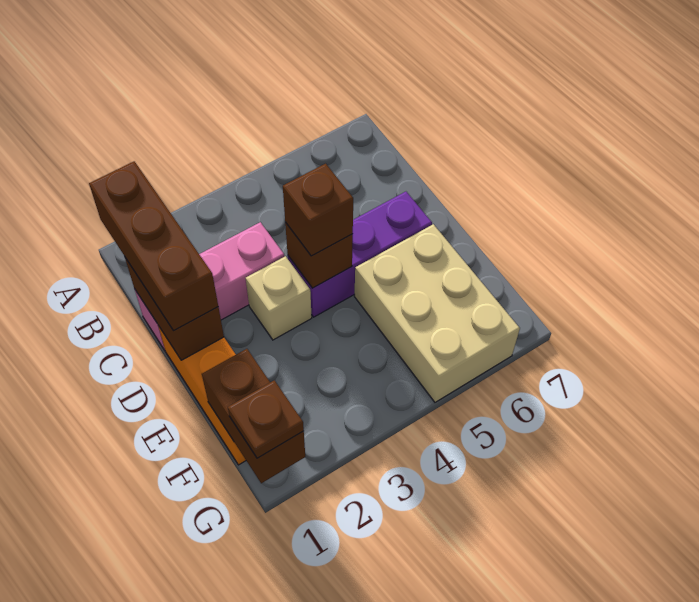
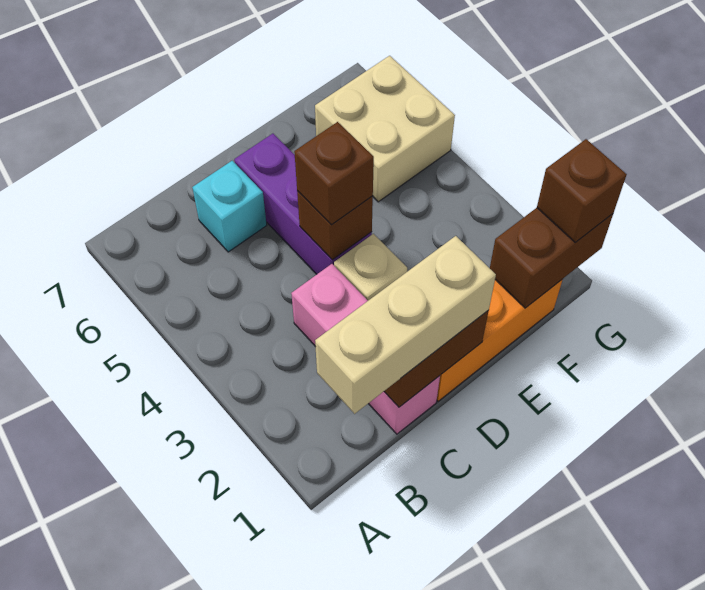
brown 1x3 brick [89,161,218,331] -> tan 1x3 brick [315,236,496,414]
none -> cyan 1x1 brick [192,161,267,252]
tan 2x3 brick [354,224,520,402] -> tan 2x2 brick [315,56,455,202]
brown 1x1 plate [228,380,304,458] -> brown 1x1 brick [537,139,627,242]

